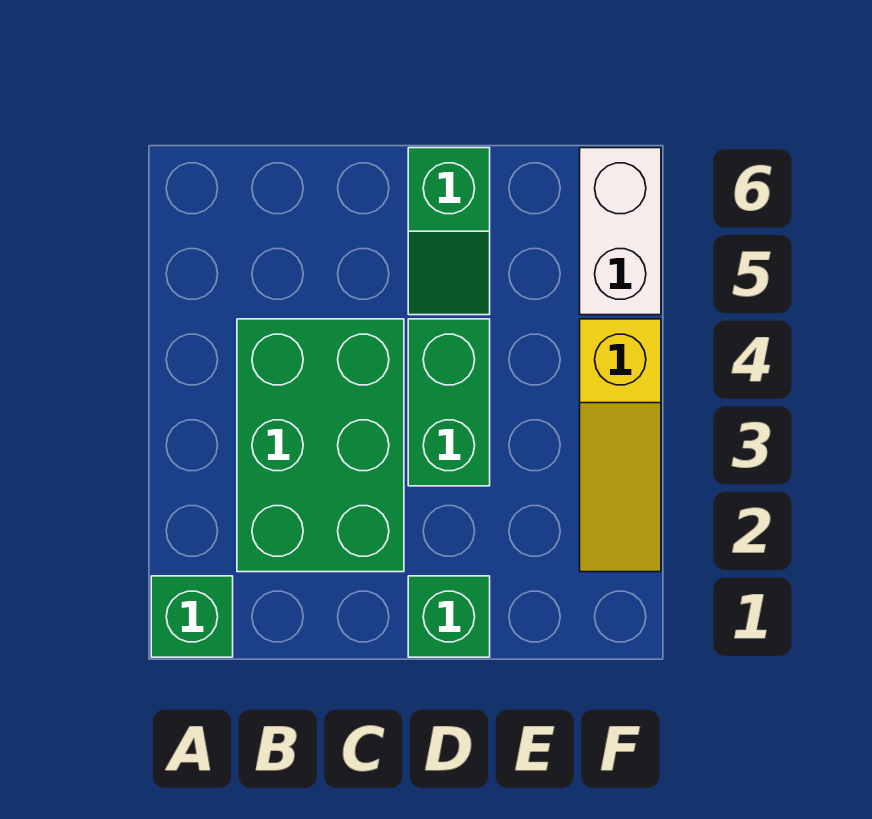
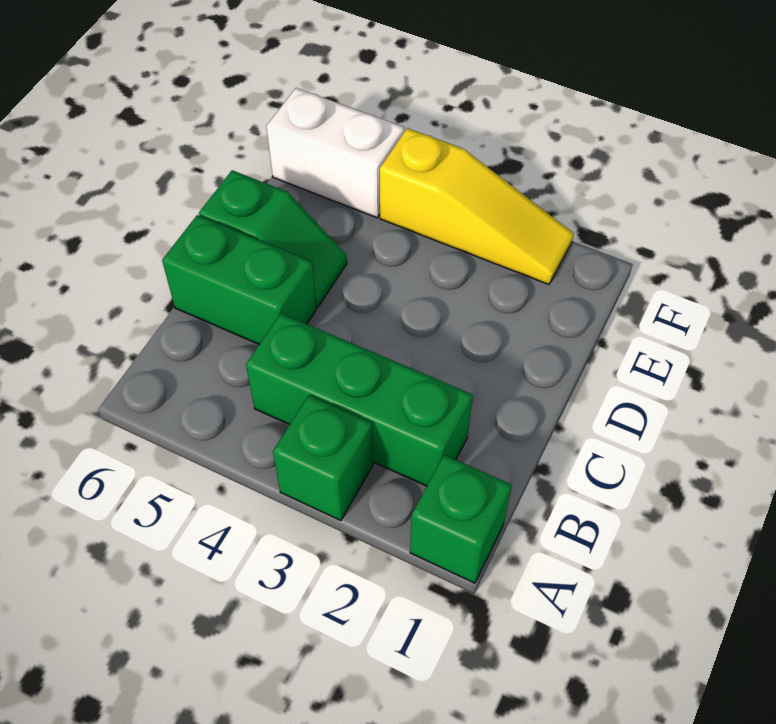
green 2x3 brick [237,319,404,572] -> green 1x3 brick [246,314,473,486]
green 1x1 brick [408,576,490,657] -> green 1x1 brick moved to [273,395,373,521]
green 1x2 brick [408,319,490,486] -> green 1x2 brick moved to [162,215,316,344]

